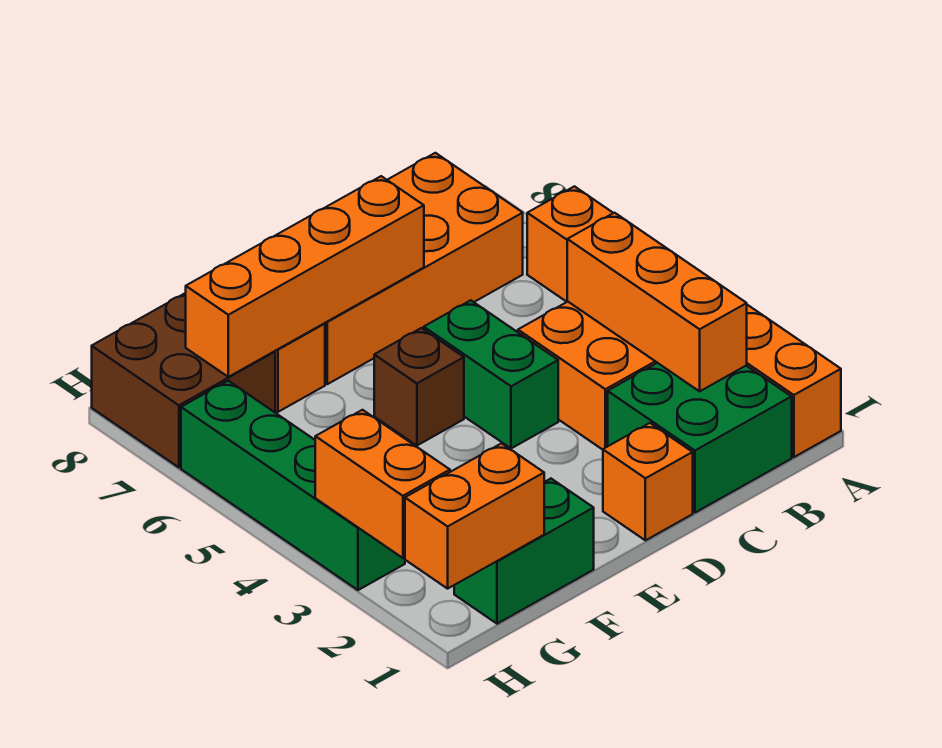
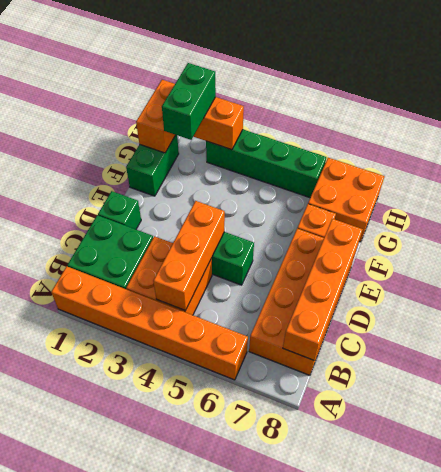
orange 1x3 brick [567,213,747,391] -> orange 1x3 brick turned to [153,201,225,311]
orange 1x1 brick [603,423,693,540] -> green 1x1 brick [98,191,141,229]
orange 1x4 brick [186,176,424,377] -> orange 1x4 brick moved to [283,219,363,360]
brown 1x1 brick [374,328,464,446] -> none
none -> green 1x2 brick [162,63,216,140]
brown 2x2 brick [92,293,275,467] -> orange 2x2 brick [308,158,385,242]

